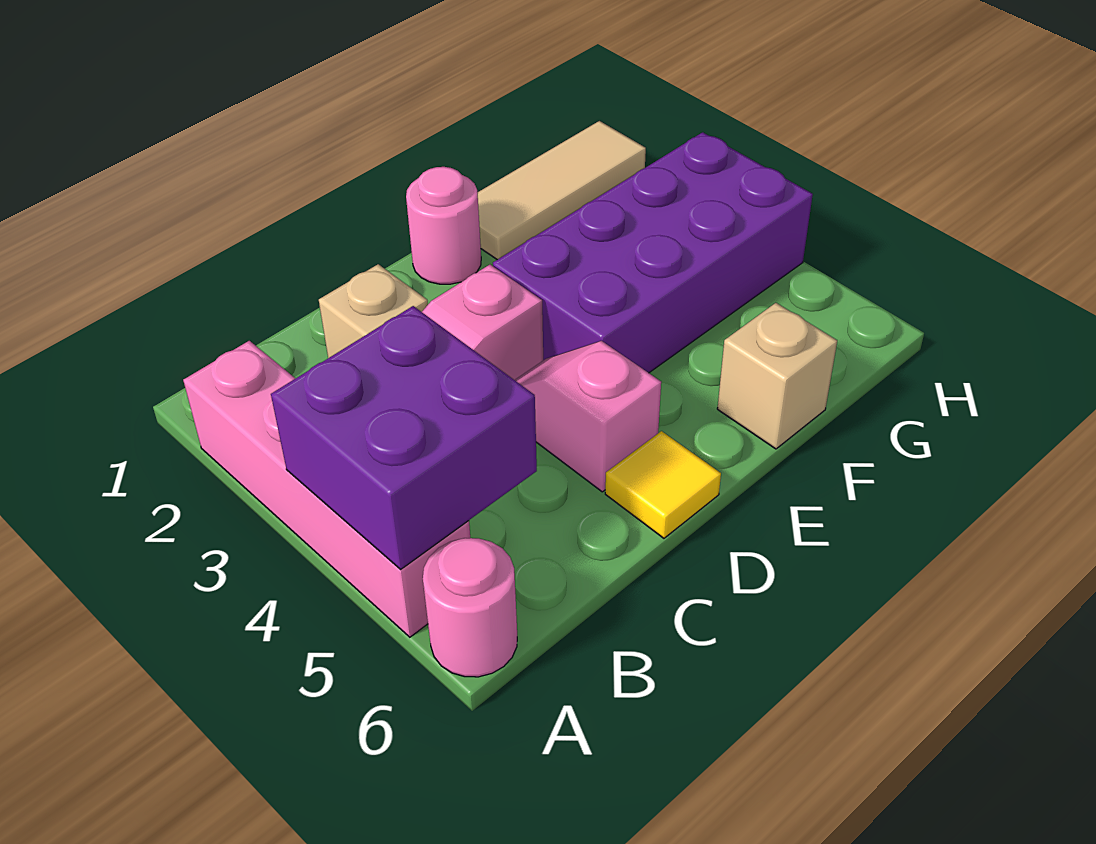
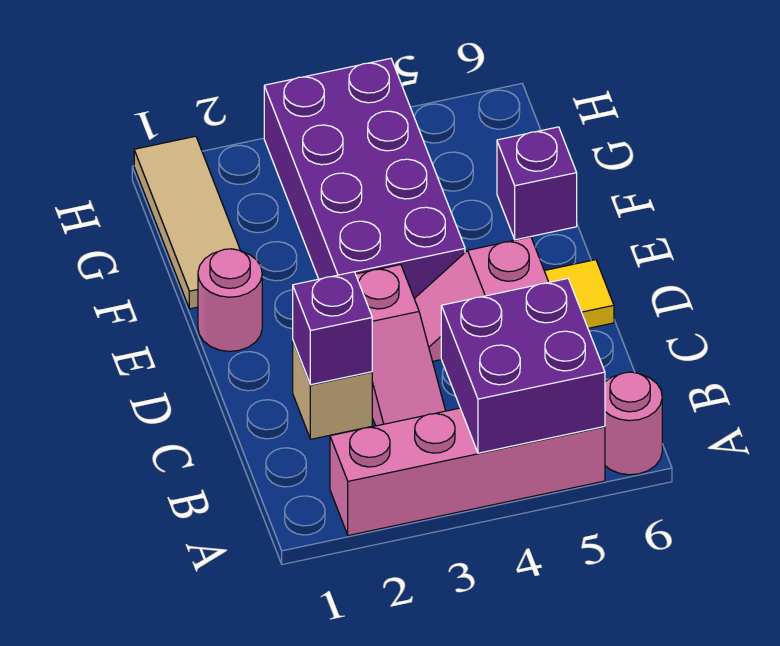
none -> purple 1x1 brick [293,272,372,385]
tan 1x1 brick [717,303,837,449] -> purple 1x1 brick [497,127,577,240]

